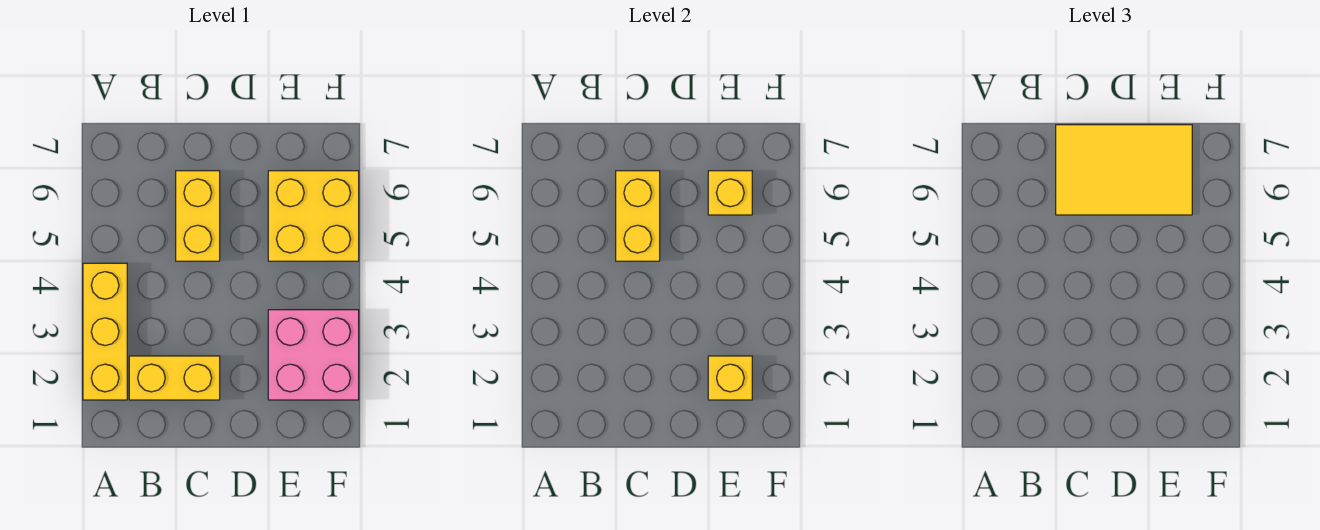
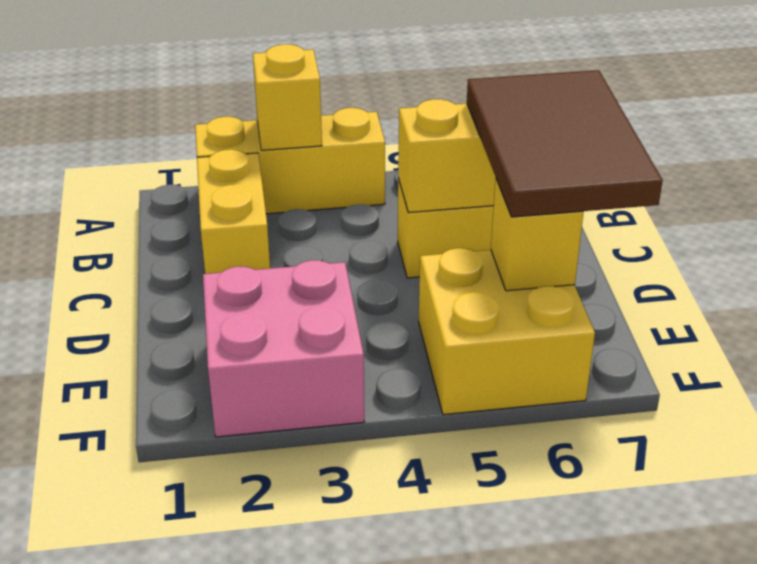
yellow 2x3 tile [1056,125,1192,215] -> brown 2x3 tile [467,70,663,217]
yellow 1x1 brick [708,356,752,400] -> yellow 1x1 brick moved to [253,44,322,150]

